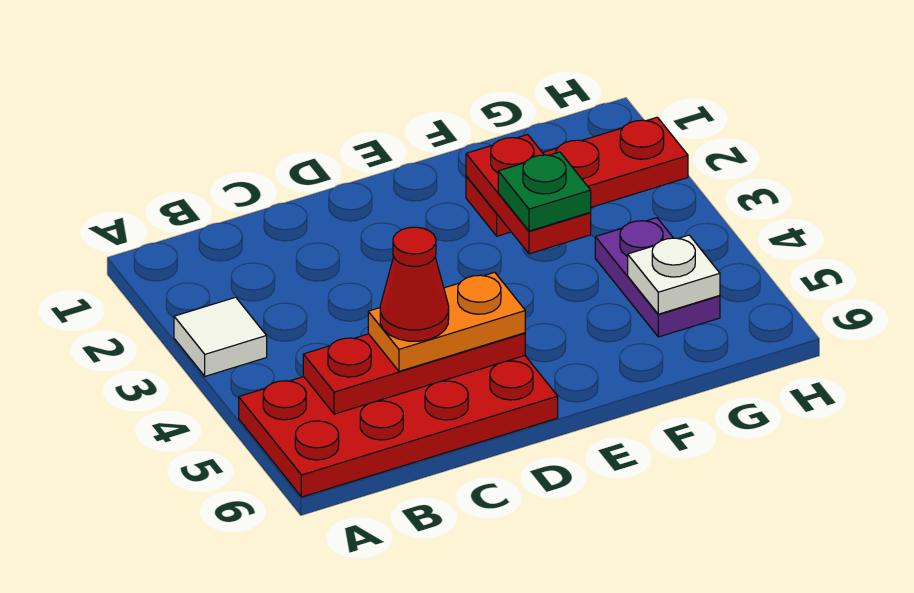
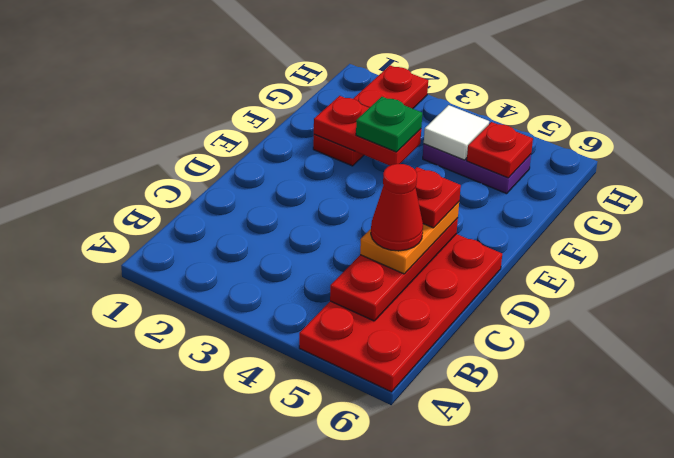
white 1x1 tile [174,297,267,376] -> white 1x1 tile moved to [424,105,489,160]
none -> red 1x1 plate [414,167,461,228]
white 1x1 plate [628,235,720,314] -> red 1x1 plate [467,122,533,178]

